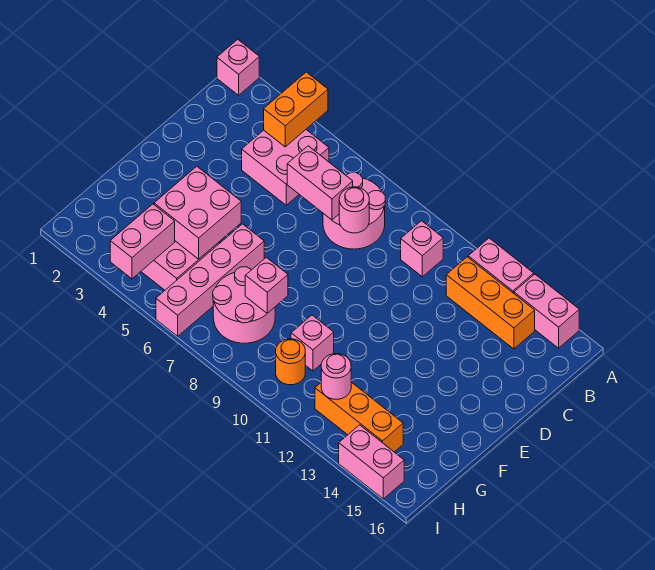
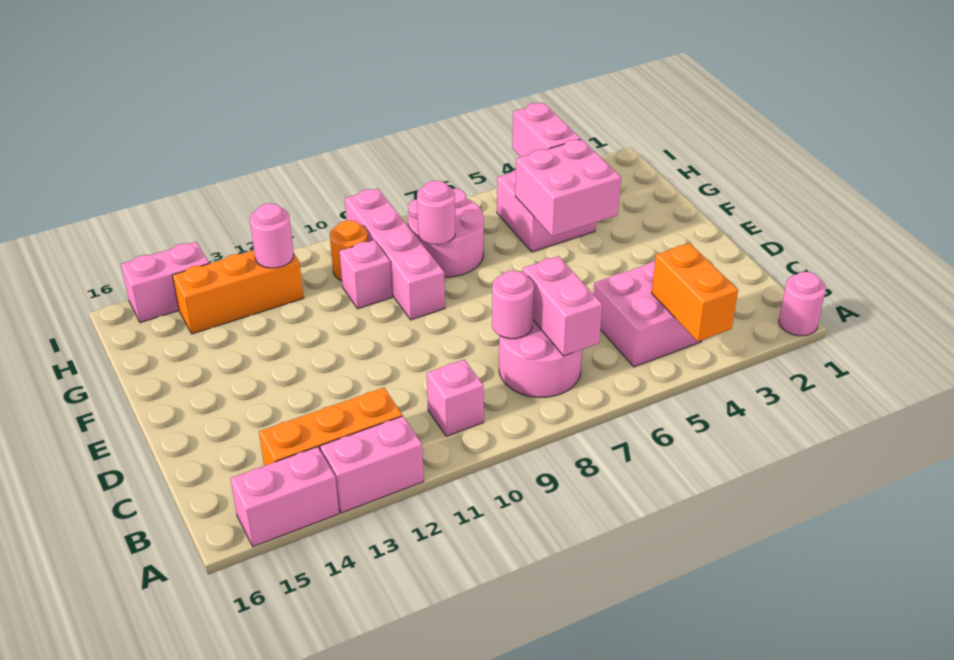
pink 1x1 brick [217,39,259,95] -> pink 1x1 round brick [779,272,826,336]
pink 1x2 brick [287,146,353,220] -> pink 1x2 brick turned to [523,256,602,356]
pink 1x4 brick [156,224,264,336] -> pink 1x4 brick moved to [345,188,445,320]
pink 1x1 brick [245,257,288,313] -> pink 1x1 round brick [417,181,455,244]

